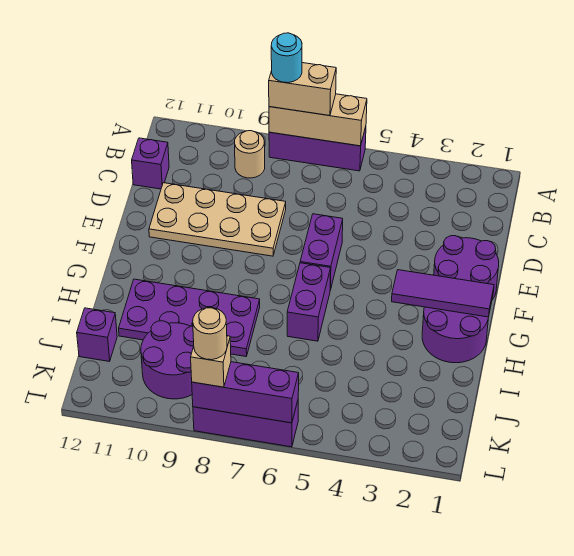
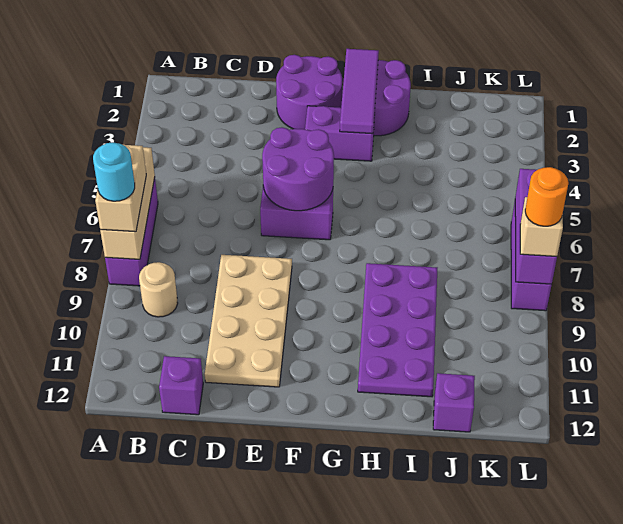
purple 1x2 brick [287,263,331,341] -> purple 1x2 brick moved to [305,106,375,161]
purple 2x2 round brick [141,321,194,399] -> purple 2x2 round brick moved to [262,127,334,211]
tan 1x1 round brick [193,308,227,360] -> orange 1x1 round brick [525,167,568,226]

